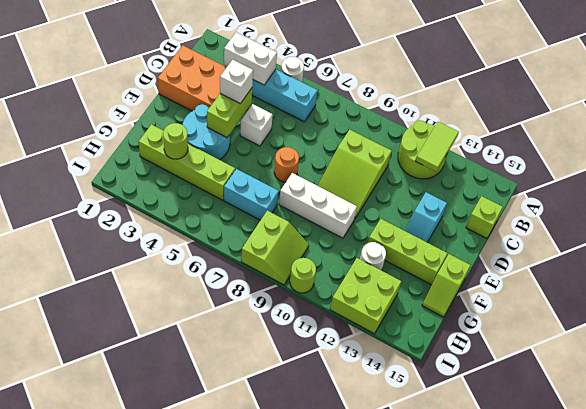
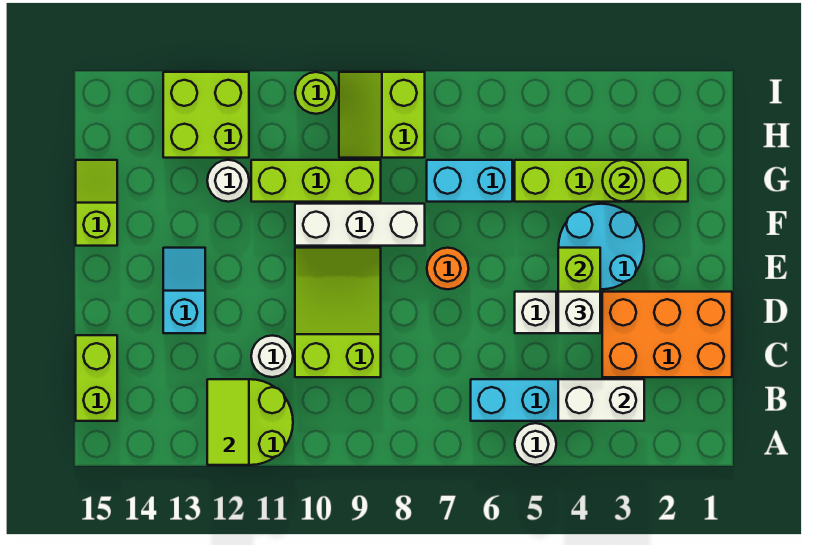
none -> white 1x1 round brick [251,336,293,377]
lime 1x1 brick [466,196,503,238] -> lime 1x2 brick [76,335,117,421]
lime 1x3 brick [368,219,448,285] -> lime 1x3 brick moved to [251,160,381,202]

